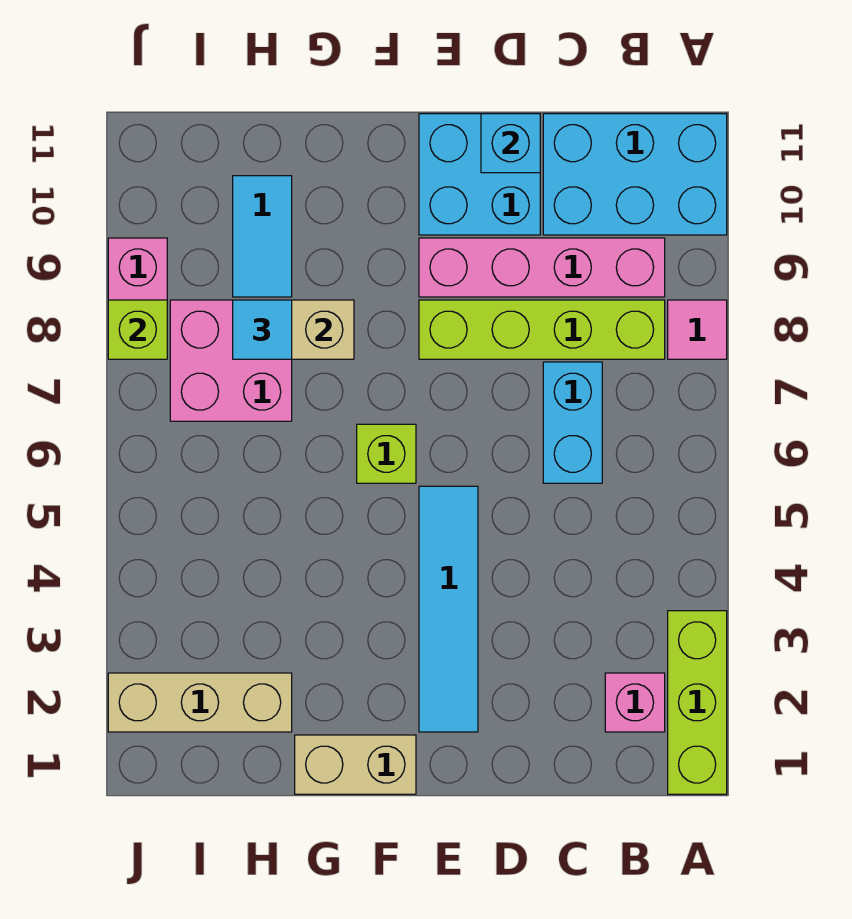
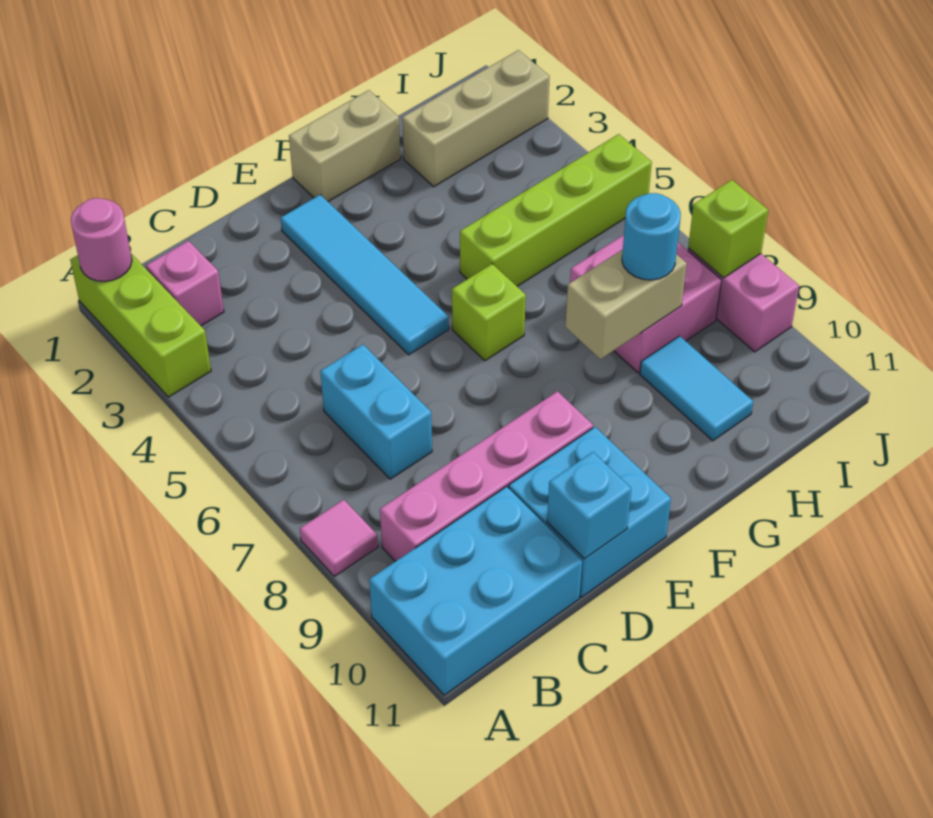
none -> pink 1x1 round brick [71,198,132,282]
lime 1x4 brick [419,300,665,359] -> lime 1x4 brick moved to [460,134,652,286]
cyan 1x1 tile [233,300,292,359] -> cyan 1x1 round brick [622,193,681,280]

